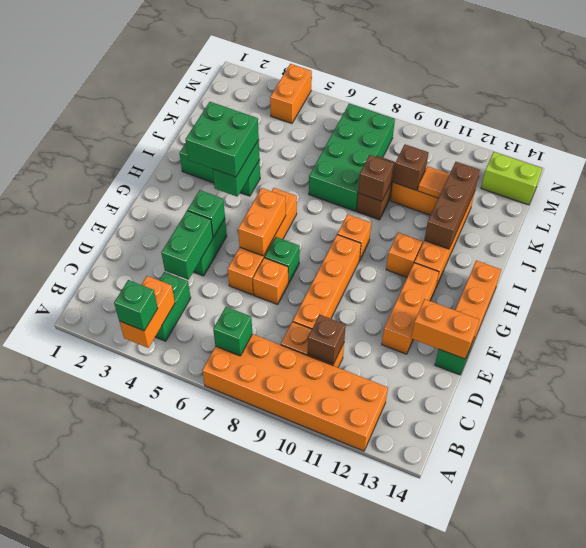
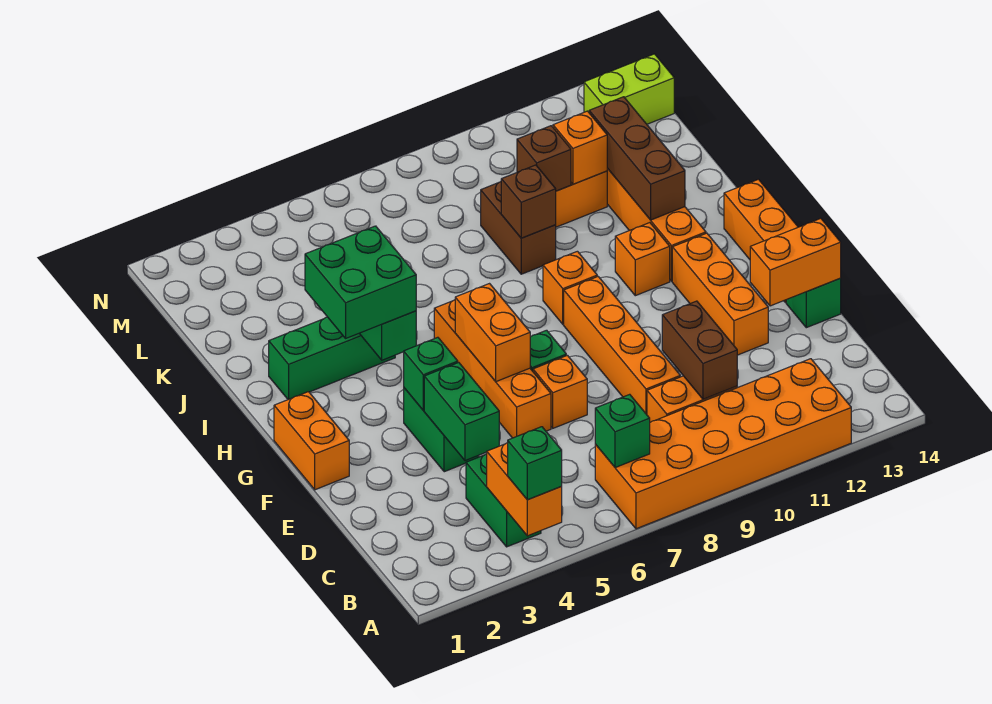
brown 1x1 brick [308,314,346,364] -> brown 1x2 brick [662,301,737,399]
green 2x4 brick [309,104,395,211] -> none
orange 1x1 tile [418,166,450,198] -> orange 1x1 brick [553,111,608,184]
orange 1x2 brick [270,64,312,123] -> orange 1x2 brick moved to [274,392,349,490]

